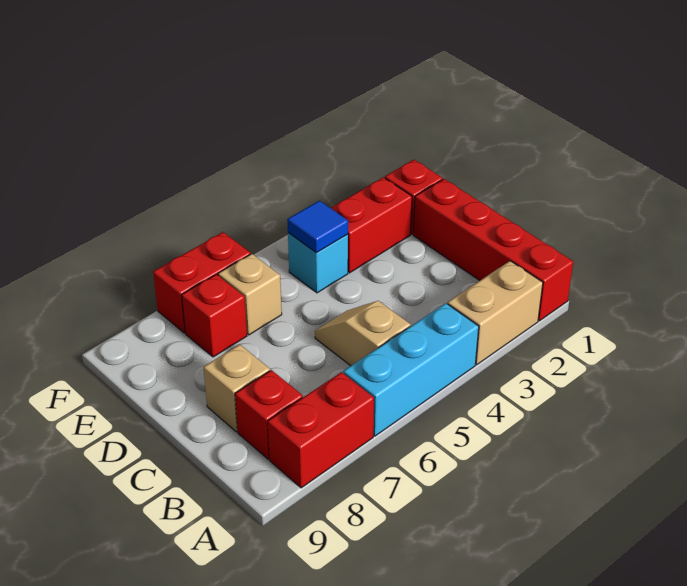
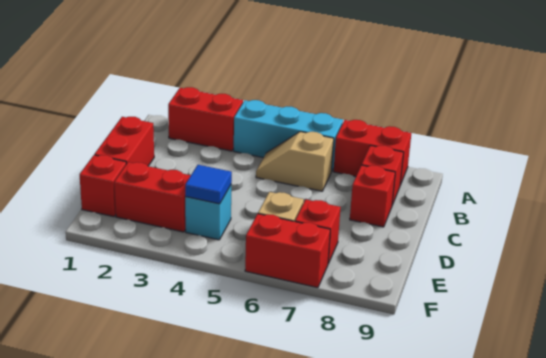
red 1x4 brick [413,179,573,321] -> red 1x2 brick [94,117,154,166]
tan 1x2 brick [447,261,543,365] -> red 1x2 brick [168,87,243,151]
tan 1x2 slope [315,301,411,366] -> tan 1x2 slope turned to [256,132,334,191]
tan 1x1 brick [204,344,270,432] -> red 1x1 brick [350,165,395,227]

